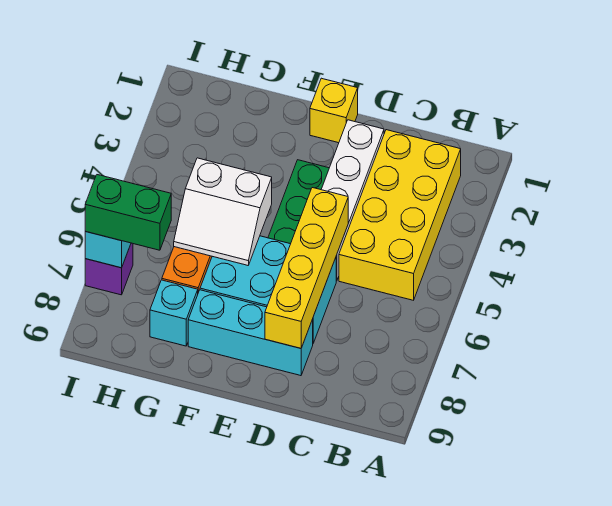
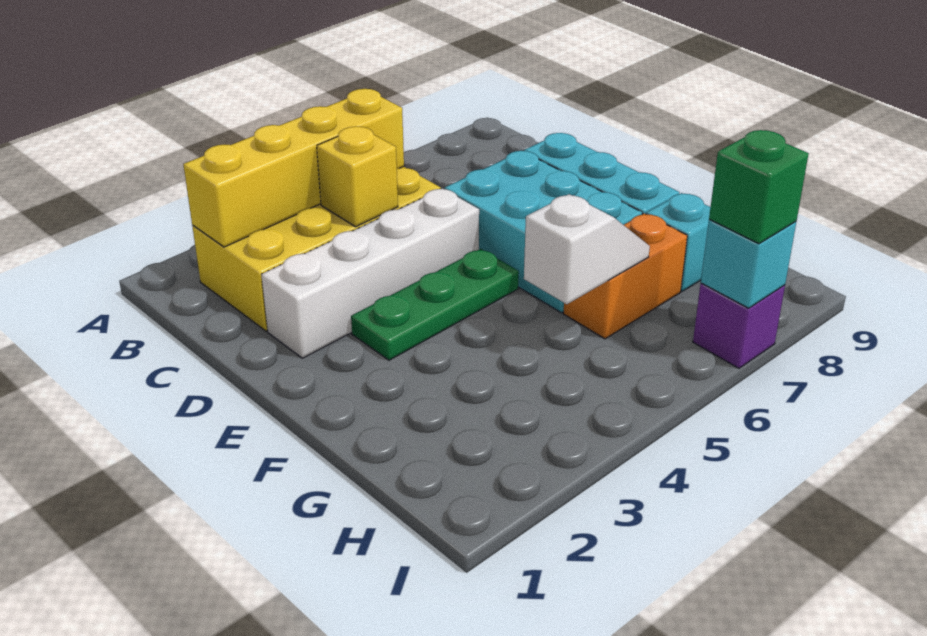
yellow 1x4 brick [265,188,348,348] -> yellow 1x4 brick moved to [183,89,404,247]
yellow 1x1 brick [310,78,358,143] -> yellow 1x1 brick moved to [317,126,398,227]
white 2x2 slope [174,158,272,265] -> white 1x2 slope [524,194,650,304]
green 1x2 brick [85,175,171,250] -> green 1x1 brick [709,130,809,244]

